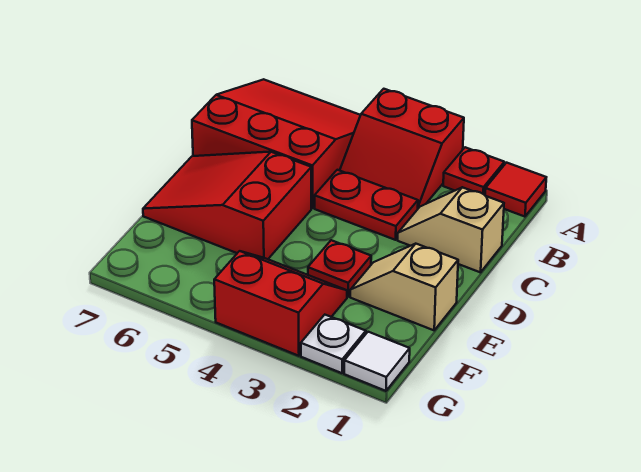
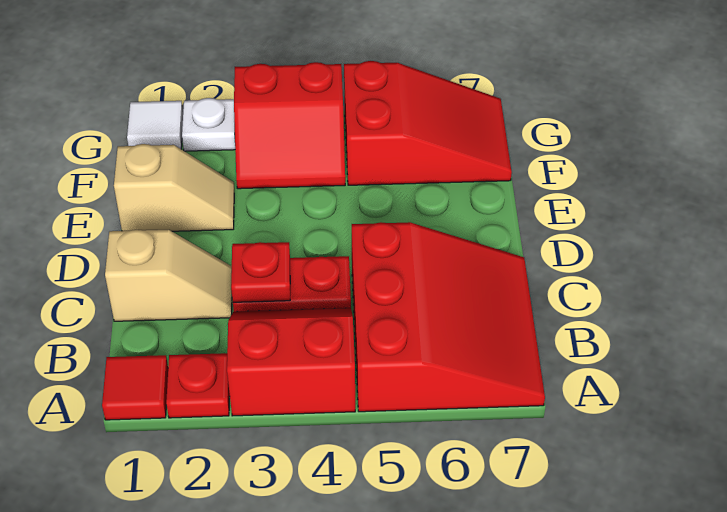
red 3x3 slope [192,79,361,208] -> red 3x3 slope turned to [352,222,545,412]
red 2x3 slope [143,152,311,259] -> red 2x3 slope moved to [344,61,512,185]
red 1x1 plate [308,240,371,297] -> red 1x1 plate moved to [231,242,290,302]

